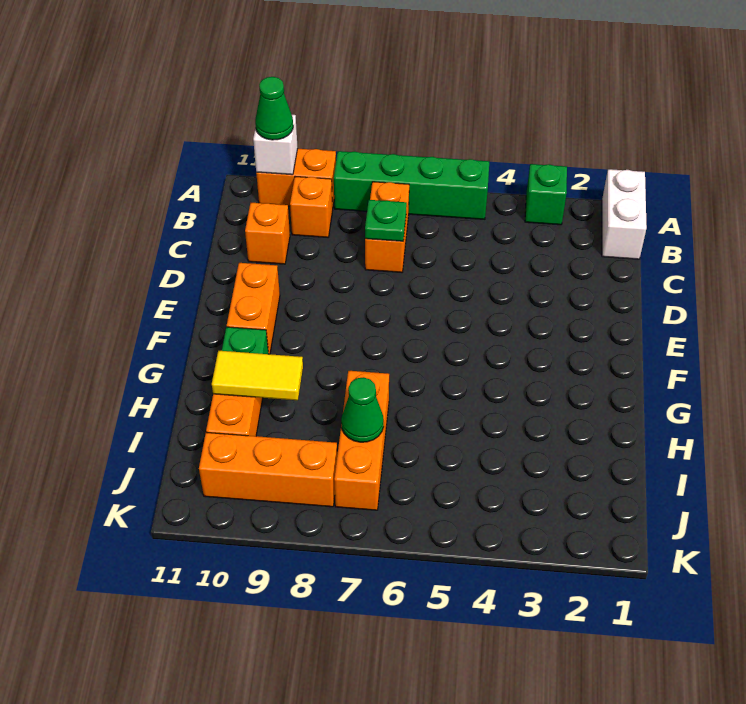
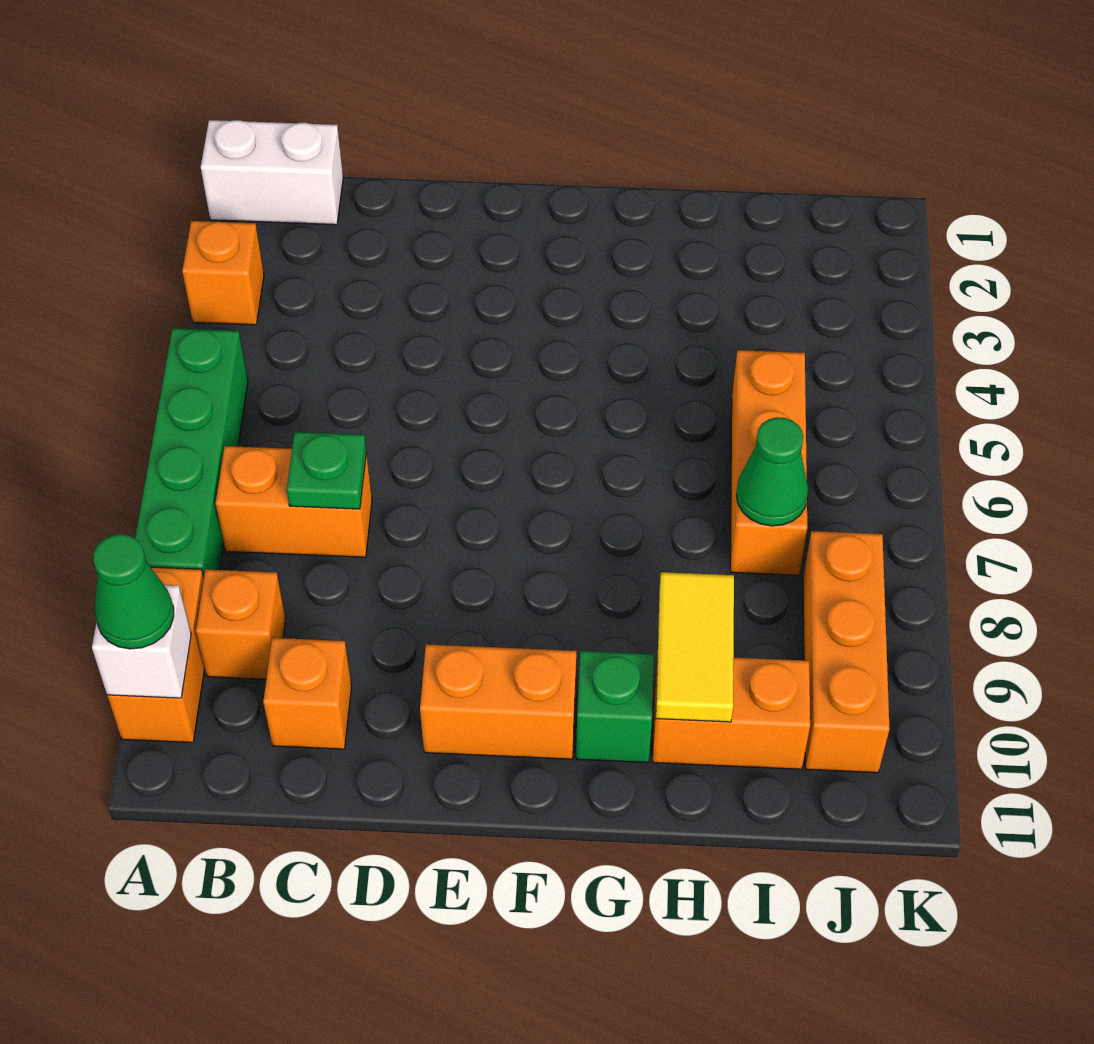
green 1x1 brick [525,164,567,225] -> orange 1x1 brick [182,221,264,325]
orange 1x3 brick [334,371,389,510] -> orange 1x3 brick turned to [730,350,807,575]

